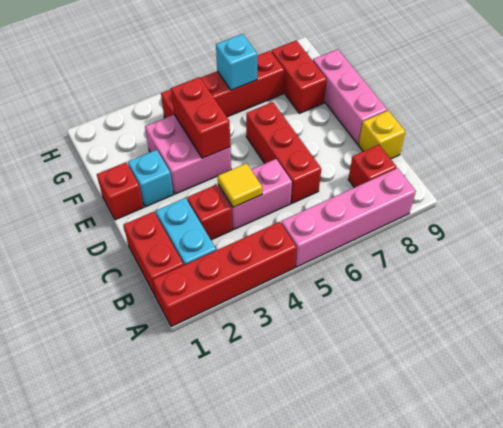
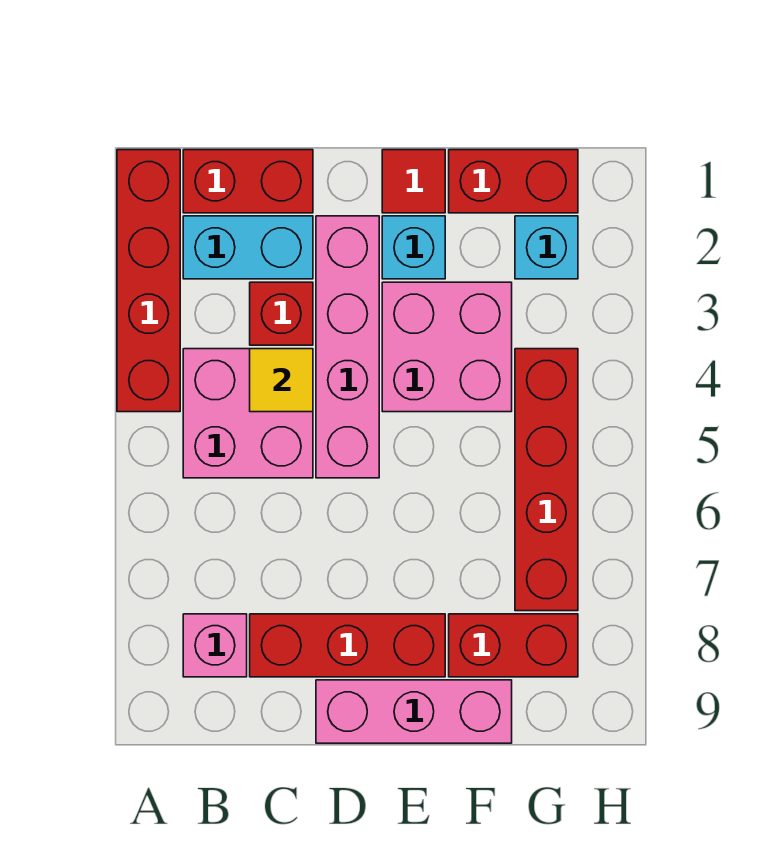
pink 1x4 brick [281,168,416,267] -> pink 1x4 brick moved to [316,216,379,478]
red 1x1 brick [348,145,397,188] -> pink 1x1 brick [183,614,247,677]
pink 1x2 brick [218,159,292,229] -> pink 2x2 brick [183,349,313,478]
red 1x3 brick [246,102,321,203] -> red 1x3 brick moved to [250,614,445,677]
yellow 1x1 brick [358,111,406,159] -> none
red 1x1 brick [97,162,144,220] -> red 1x1 tile [382,150,445,213]
red 1x2 brick [171,77,230,158] -> red 1x2 brick moved to [449,150,578,213]
cyan 1x1 brick [216,34,257,90] -> cyan 1x1 brick moved to [515,216,578,279]

